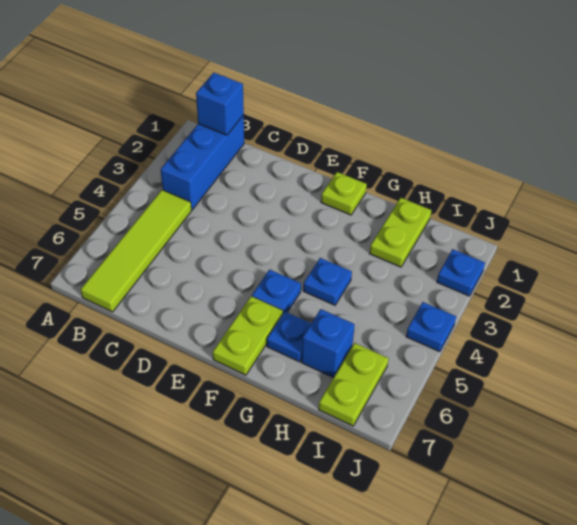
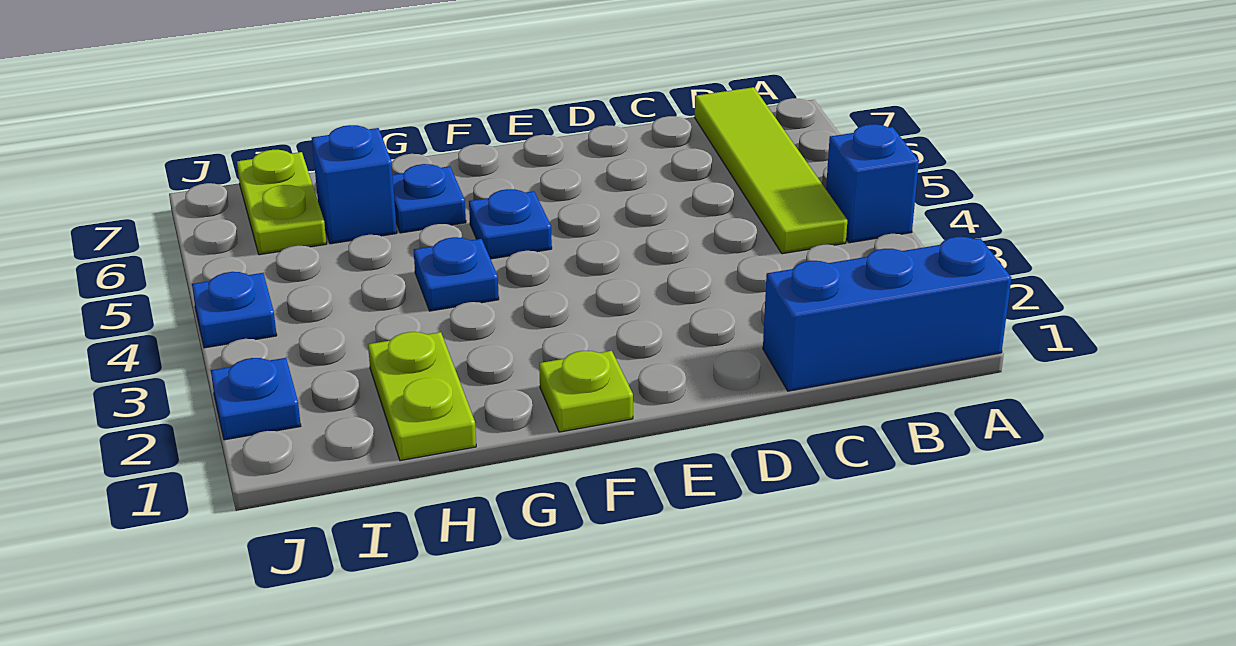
blue 1x3 brick [161,115,244,210] -> blue 1x3 brick turned to [763,237,1011,391]
blue 1x1 brick [196,73,244,135] -> blue 1x1 brick moved to [826,124,919,243]
lime 1x2 plate [213,296,283,375] -> none

